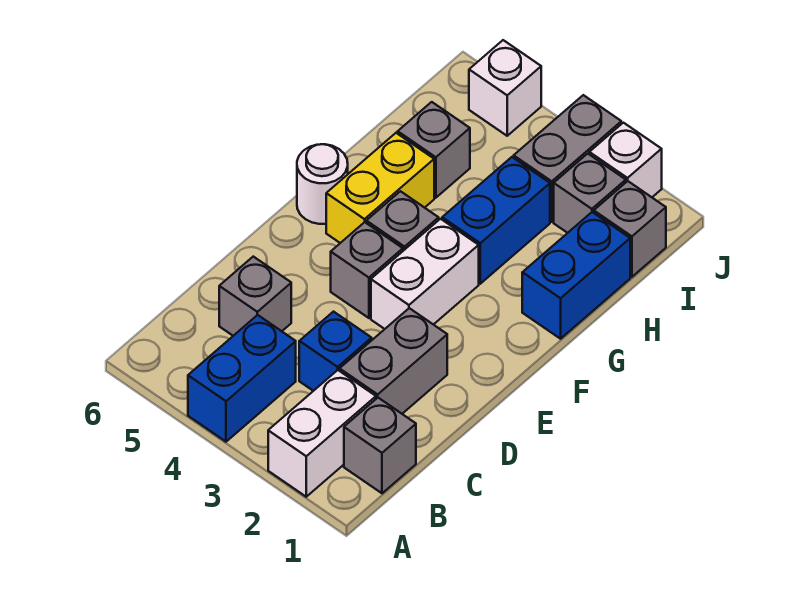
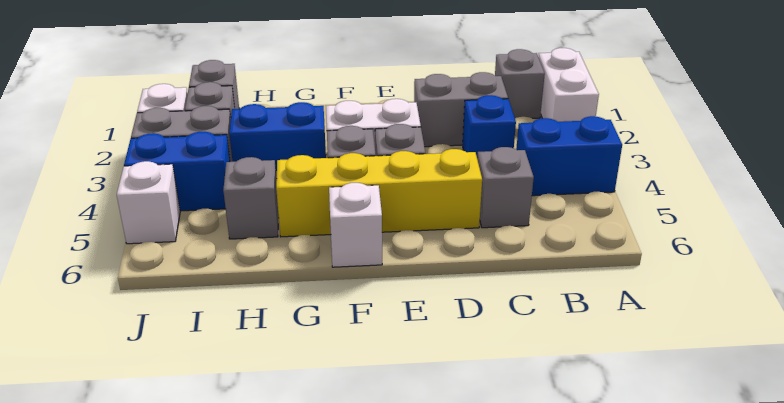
white 1x2 brick [268,370,376,497] -> white 1x2 brick turned to [539,48,599,122]
yellow 1x2 brick [326,133,434,243] -> yellow 1x4 brick [276,149,482,237]
white 1x1 round brick [297,144,348,224] -> white 1x1 brick [329,183,382,267]
blue 1x2 brick [522,212,630,339] -> blue 1x2 brick moved to [124,132,230,211]

